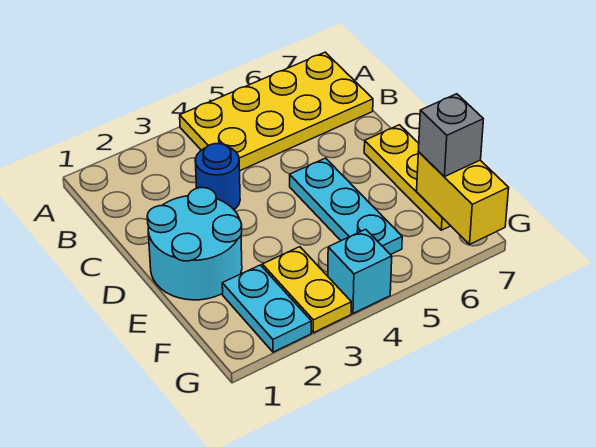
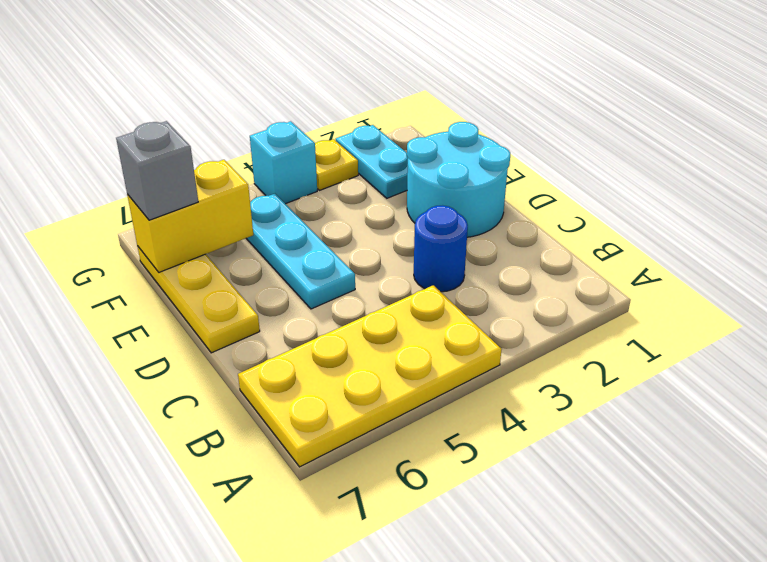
yellow 1x2 plate [262,247,351,333] -> yellow 1x1 plate [315,139,358,190]
yellow 1x2 brick [417,152,509,244] -> yellow 1x2 brick turned to [127,160,253,272]

